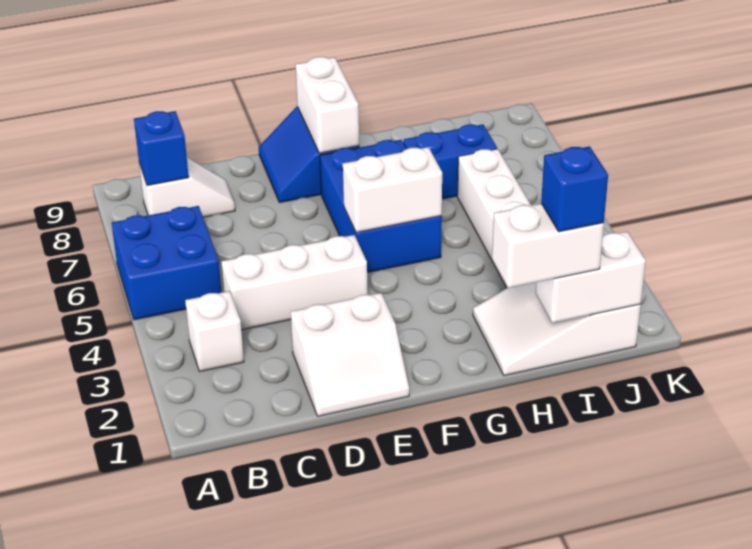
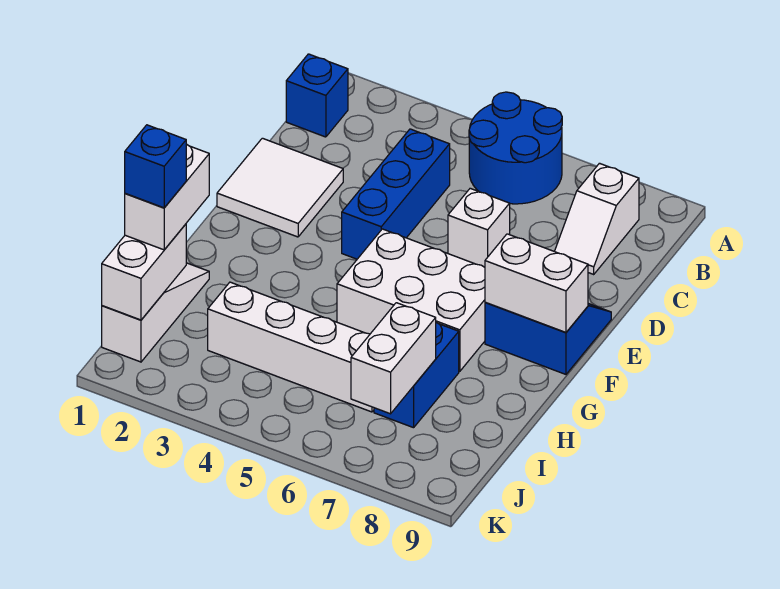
blue 2x2 brick [112,206,221,320] -> blue 2x2 round brick [469,92,562,204]
white 1x1 brick [185,291,244,371] -> white 1x1 brick moved to [448,188,510,267]
blue 1x1 brick [134,111,189,185] -> blue 1x1 brick moved to [286,54,348,137]
white 1x3 brick [221,235,368,330] -> blue 1x3 brick [342,129,450,259]
white 2x2 slope [291,293,409,416] -> white 2x2 tile [217,138,343,237]
blue 2x3 brick [320,140,442,272] -> white 2x3 brick [337,229,485,371]
white 1x2 brick [343,147,442,232] -> white 1x2 brick moved to [351,303,436,414]
white 2x3 slope [473,282,641,376] -> white 1x3 slope [102,263,209,362]

